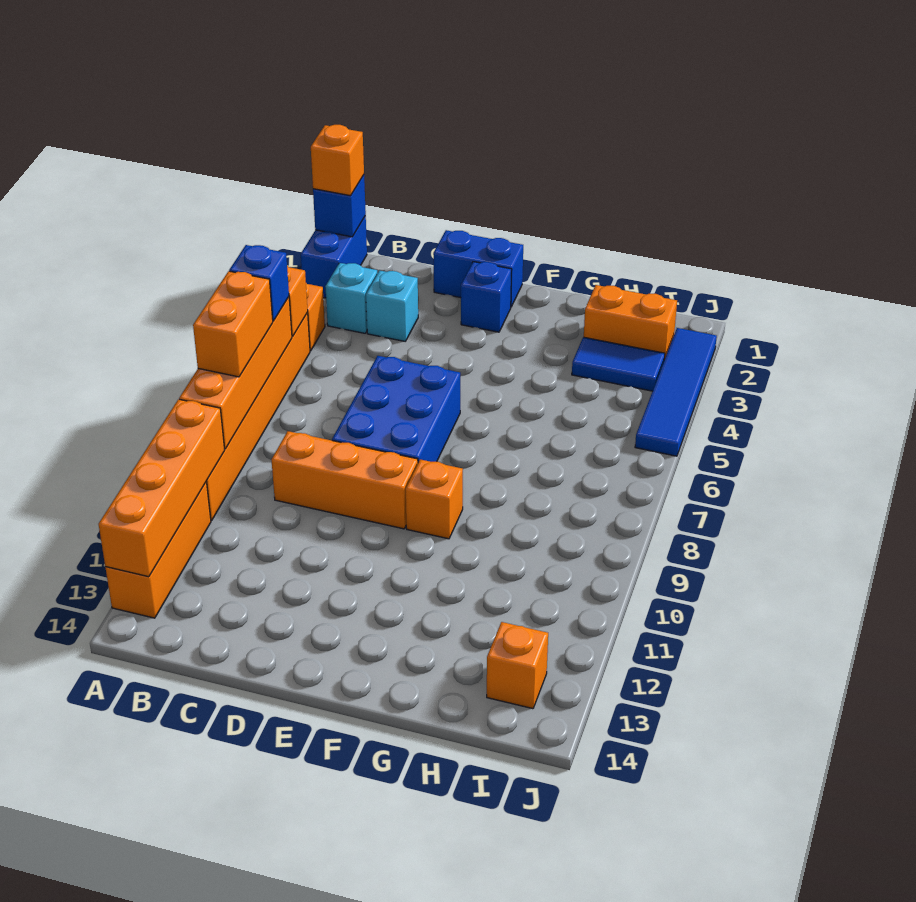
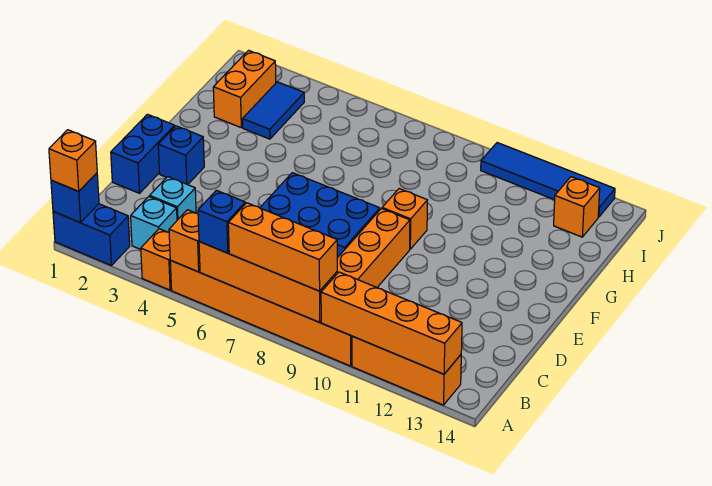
orange 1x2 brick [193,271,273,377] -> orange 1x3 brick [228,203,337,291]
blue 1x4 tile [635,328,717,456] -> blue 1x4 tile moved to [481,143,615,217]

